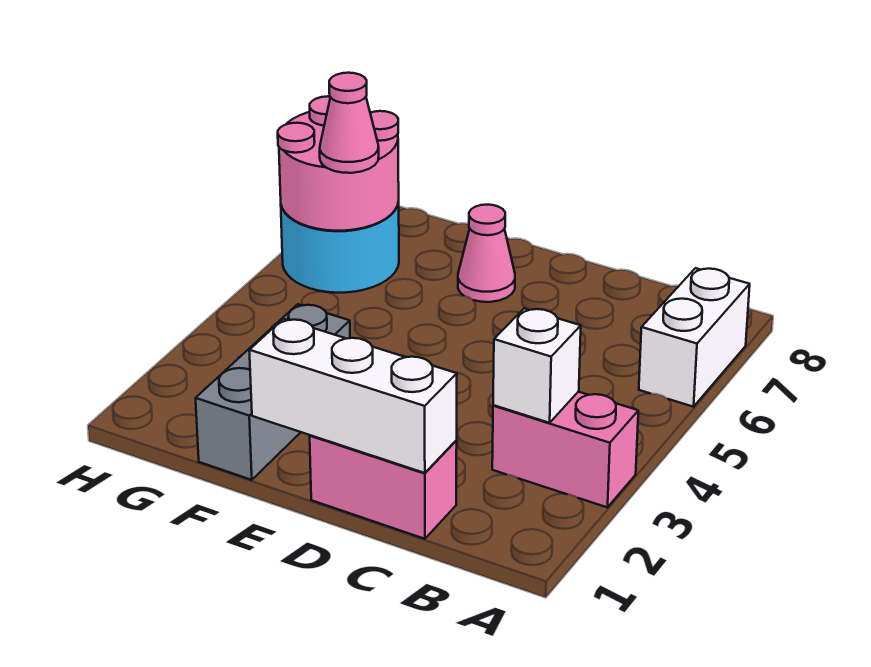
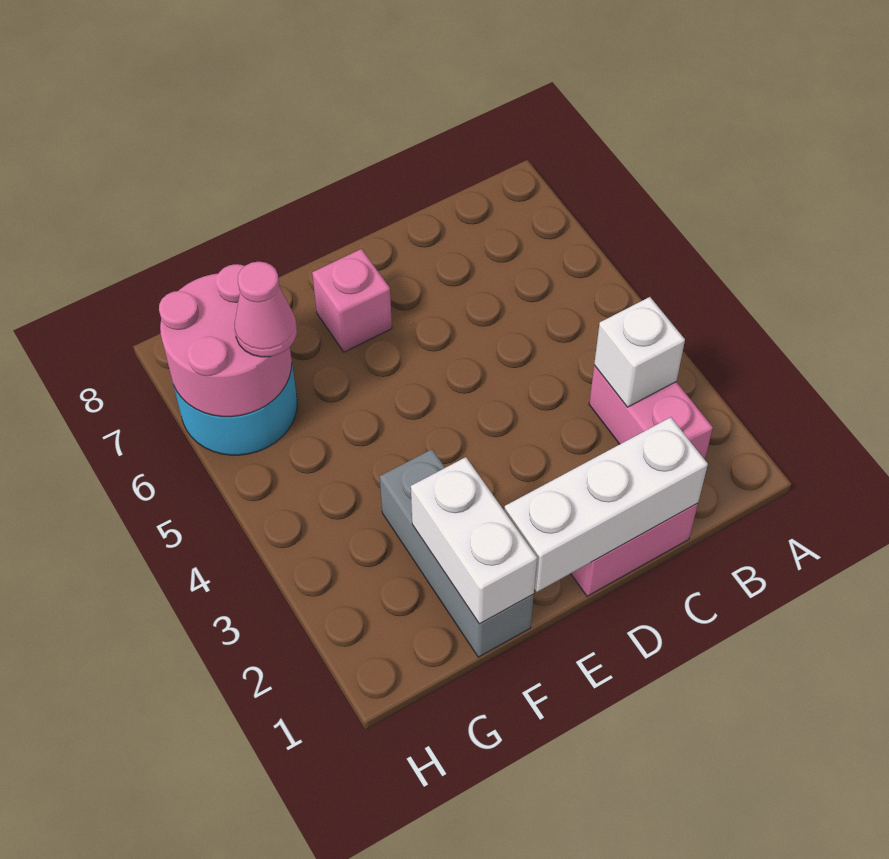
pink 1x2 brick [492,392,638,507] -> pink 1x2 brick turned to [589,365,713,459]
white 1x2 brick [639,268,750,407] -> white 1x2 brick moved to [411,457,537,624]
pink 1x1 cone [458,205,515,302] -> pink 1x1 brick [312,249,392,352]

